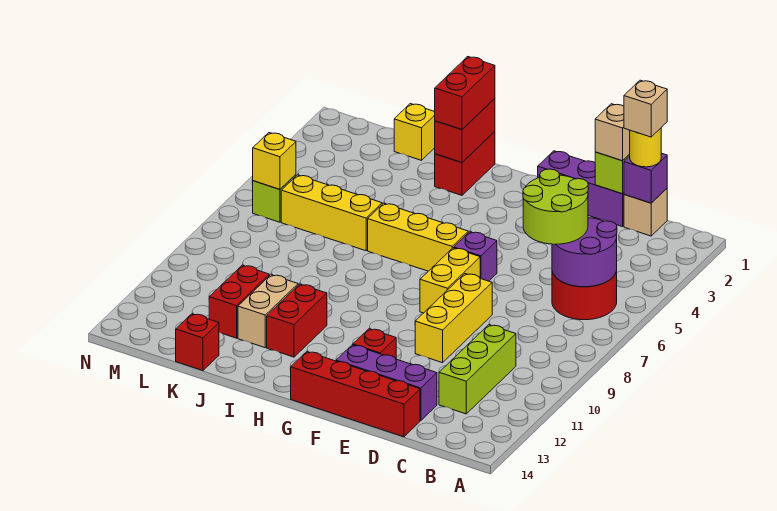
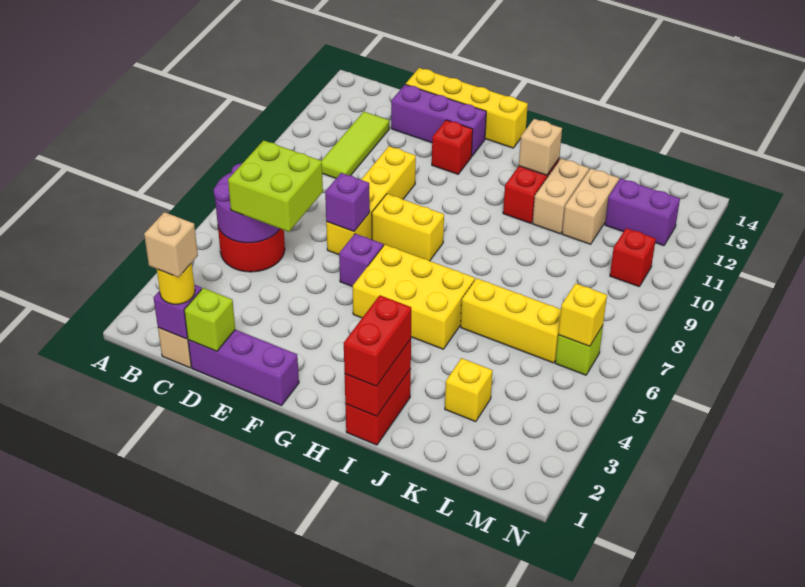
lime 2x2 round brick [523,169,588,244] -> lime 2x2 brick [228,140,323,232]
lime 1x3 brick [439,325,516,414] -> lime 1x3 tile [321,112,389,178]
tan 1x1 brick [595,104,630,161] -> tan 1x1 brick moved to [519,119,562,175]
red 1x4 brick [291,352,420,437] -> yellow 1x4 brick [406,68,528,148]
none -> purple 1x1 brick [325,173,370,232]
yellow 1x3 brick [415,274,492,363] -> yellow 1x4 brick [326,146,416,255]
yellow 1x2 brick [420,248,480,313] -> yellow 1x2 brick turned to [372,194,444,261]
yellow 1x3 brick [368,203,468,271] -> yellow 2x3 brick [353,245,475,349]
yellow 1x1 brick [394,104,435,160] -> yellow 1x1 brick moved to [445,358,493,422]
red 1x2 brick [209,265,269,338] -> tan 1x2 brick [562,168,619,244]
red 1x1 brick [176,314,219,371] -> red 1x1 brick moved to [610,228,656,287]
none -> purple 1x2 brick [605,179,680,246]

